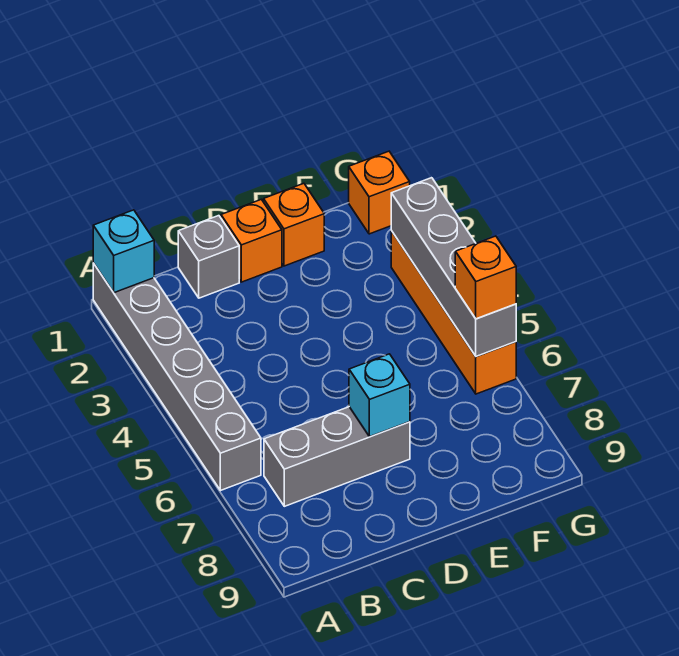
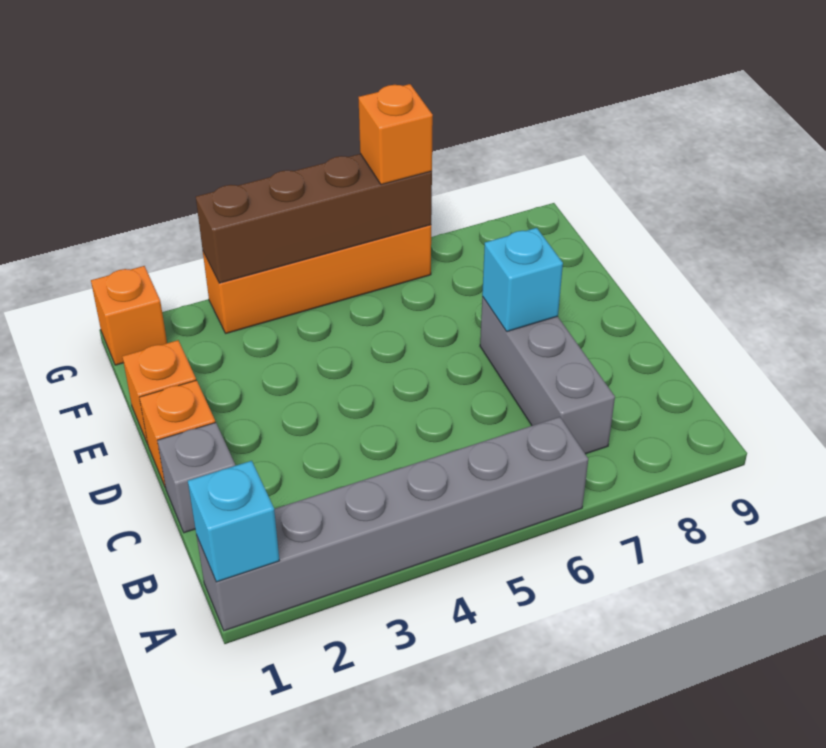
grey 1x4 brick [391,178,516,356] -> brown 1x4 brick [196,154,432,283]

